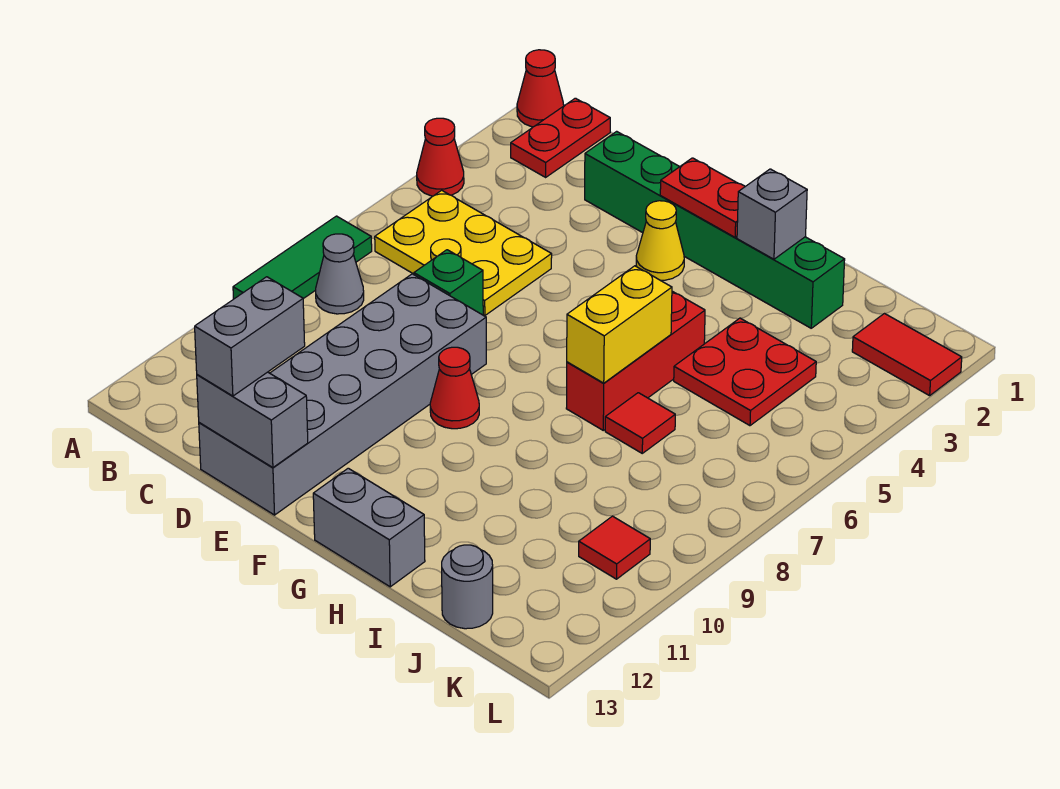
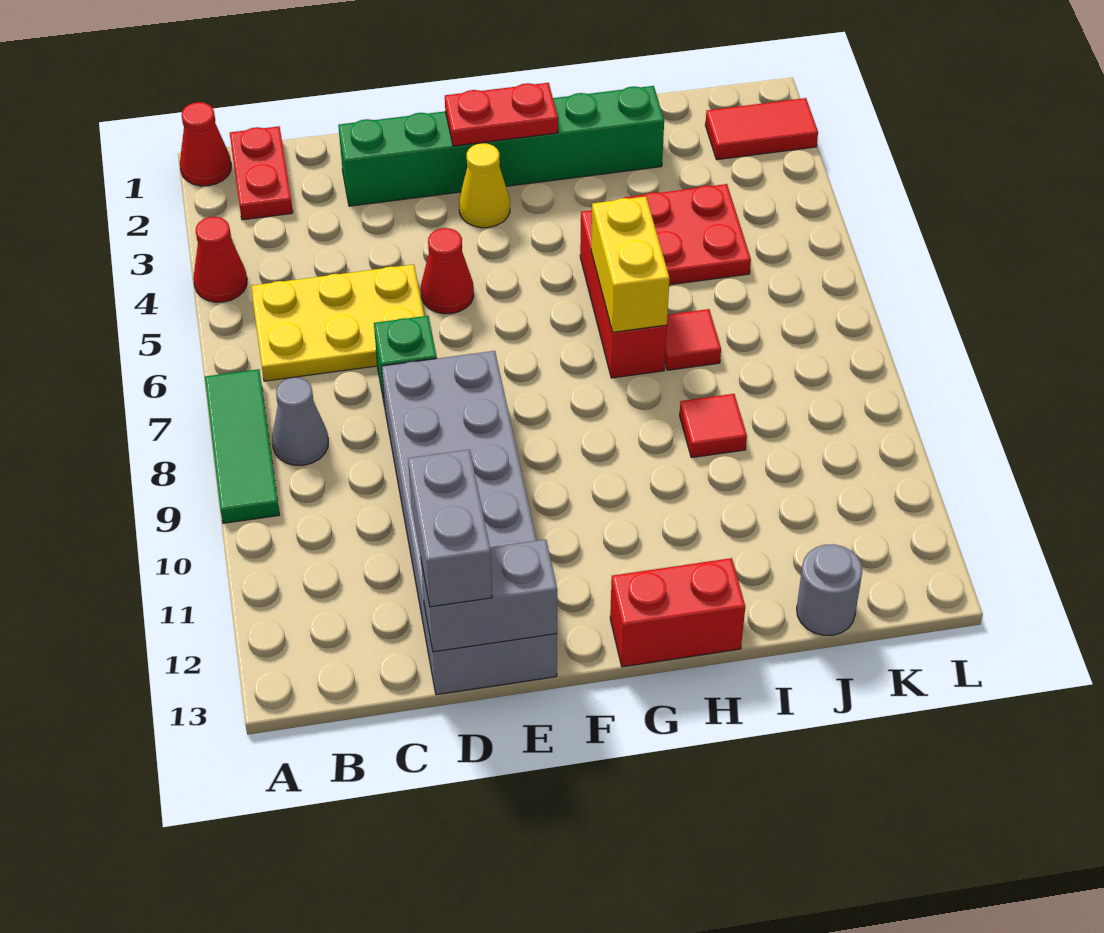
red 1x1 cone [430,347,479,429] -> red 1x1 cone moved to [421,228,474,314]
grey 1x2 brick [313,468,425,587] -> red 1x2 brick [610,558,745,667]
grey 1x1 brick [737,169,807,259] -> none
red 1x1 tile [579,516,650,579] -> red 1x1 tile moved to [680,394,747,458]

